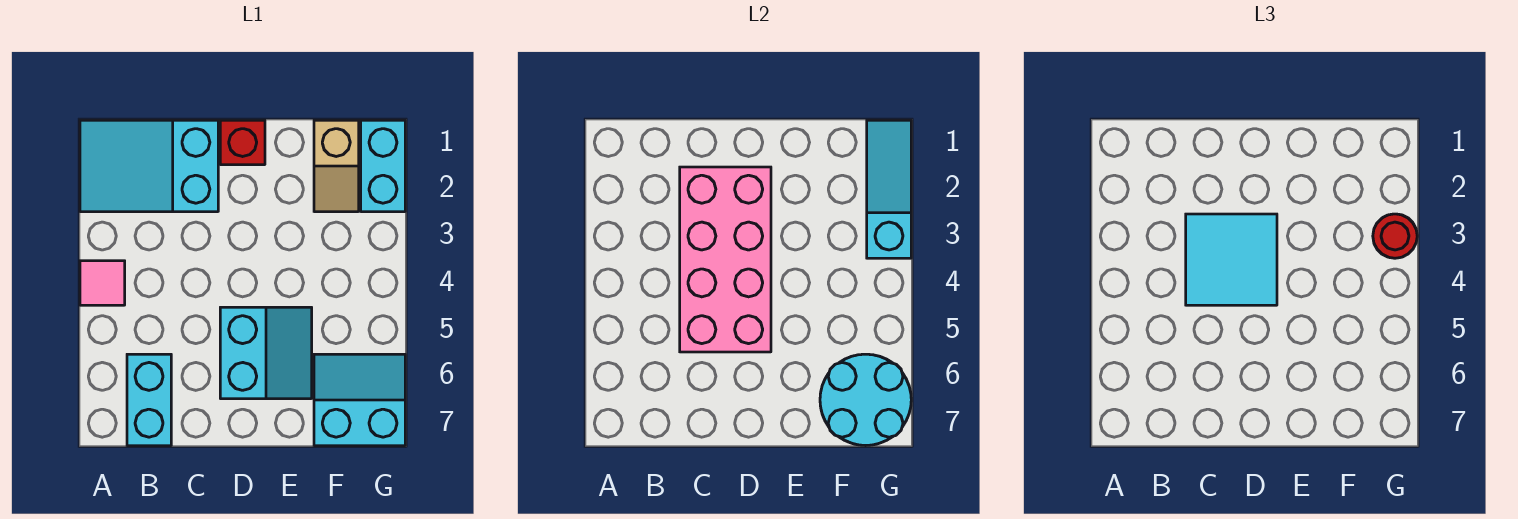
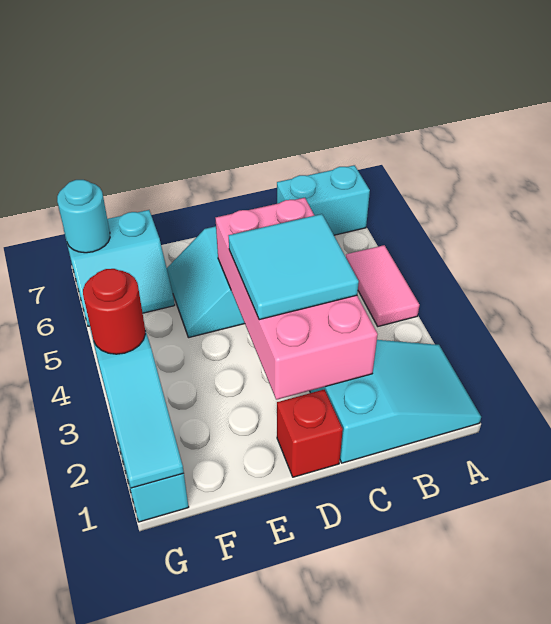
pink 1x1 tile [80,261,125,305] -> pink 1x2 tile [346,245,419,326]
cyan 1x2 brick [127,354,171,446] -> cyan 1x2 brick turned to [277,165,370,235]
tan 1x2 slope [314,120,359,212] -> none
cyan 2x2 round brick [820,354,911,446] -> cyan 1x1 round brick [57,180,110,253]

